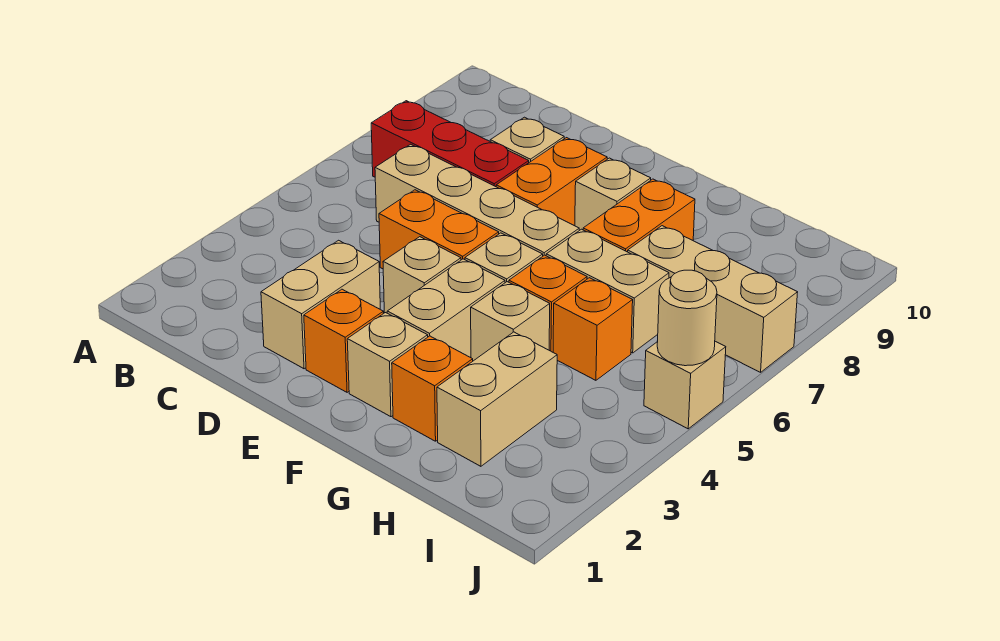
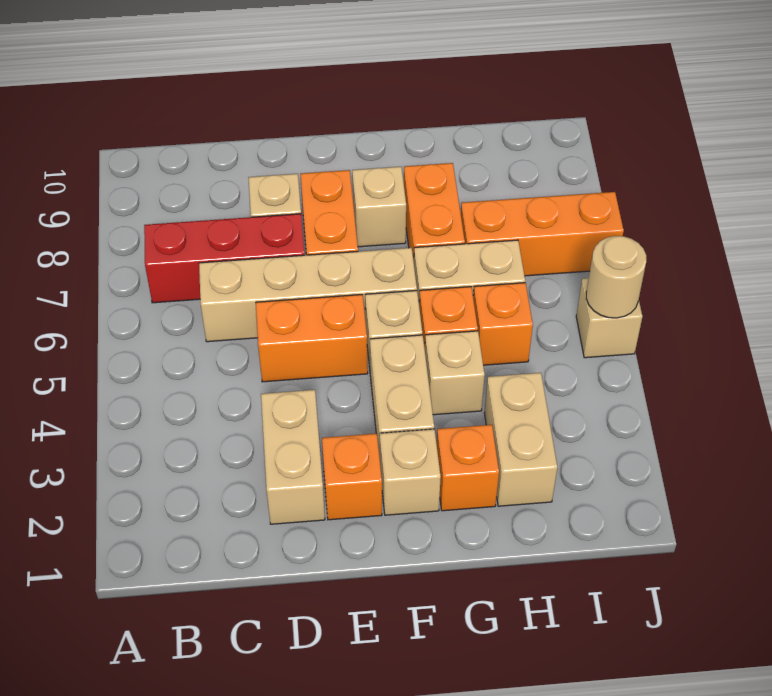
tan 1x1 brick [383,237,461,313] -> none
tan 1x3 brick [628,226,798,372] -> orange 1x3 brick [461,192,624,276]

